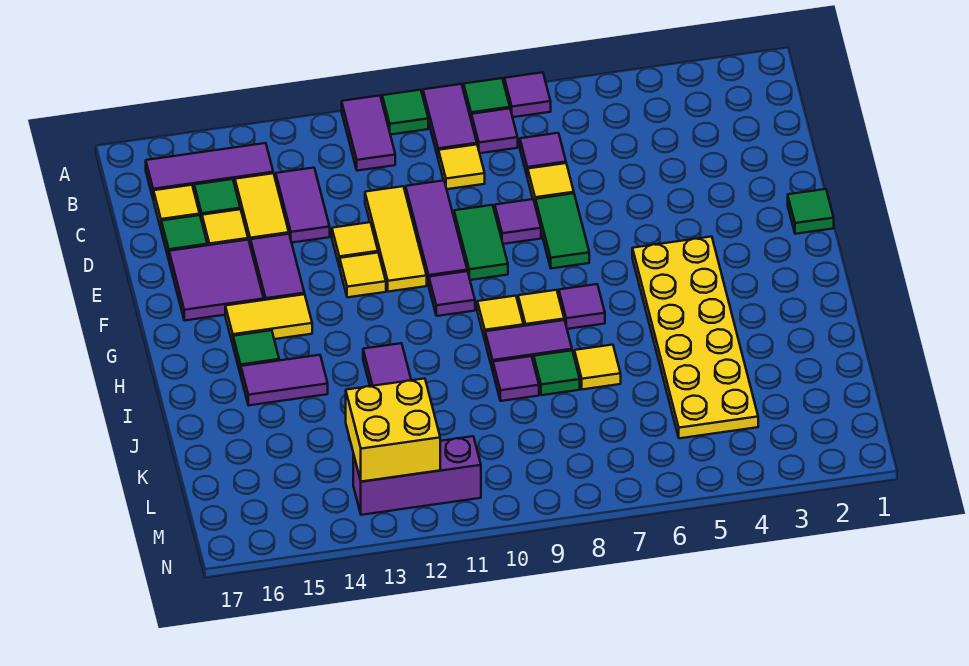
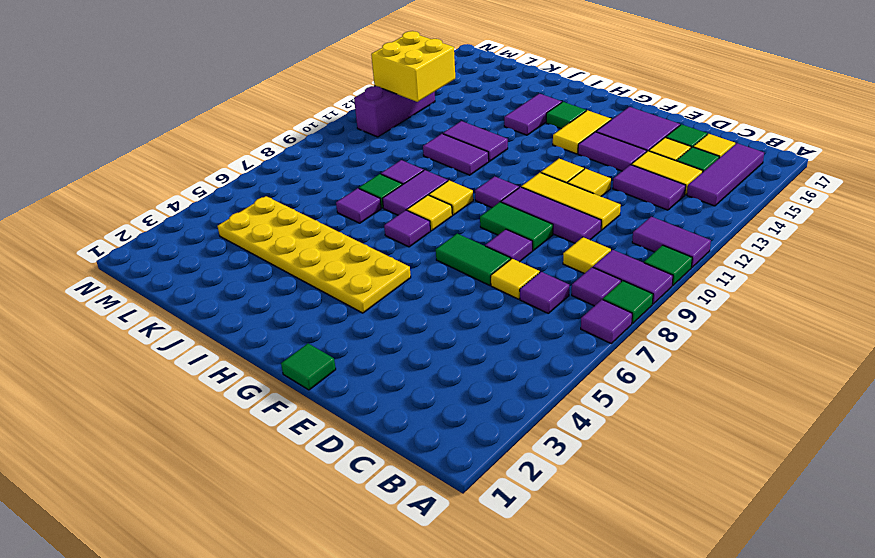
none -> purple 1x2 tile [423,134,489,175]
yellow 1x1 tile [574,345,621,389] -> purple 1x1 tile [336,188,381,223]

